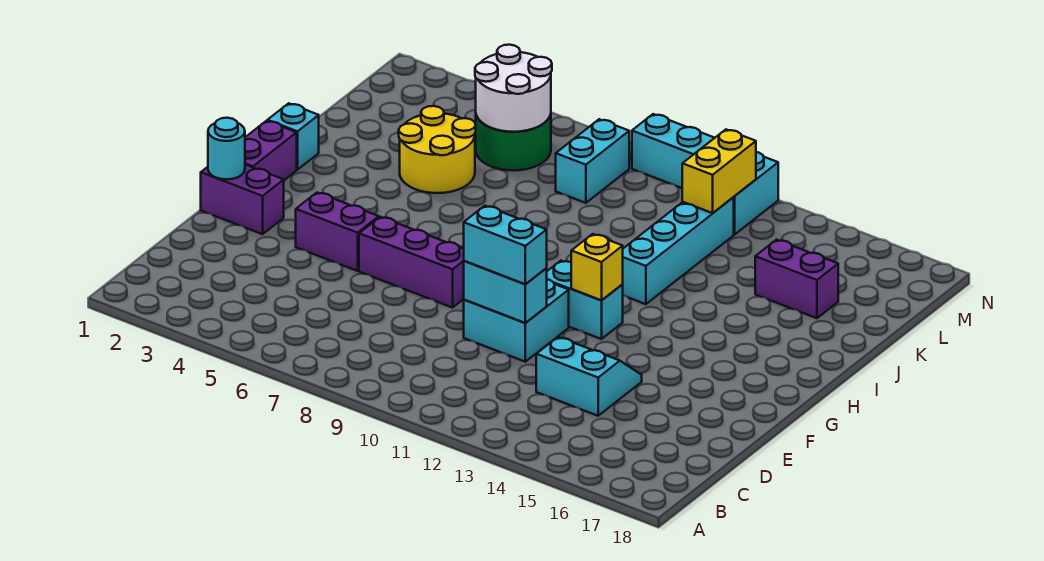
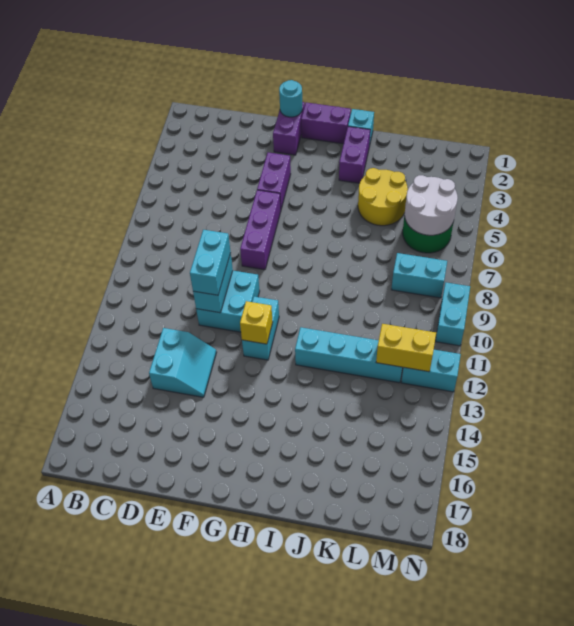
purple 1x2 brick [755,240,838,318] -> purple 1x2 brick moved to [339,127,370,183]

